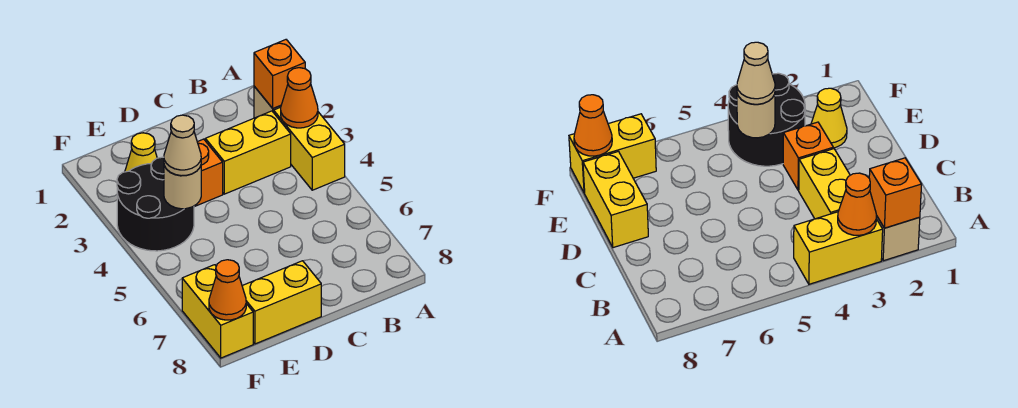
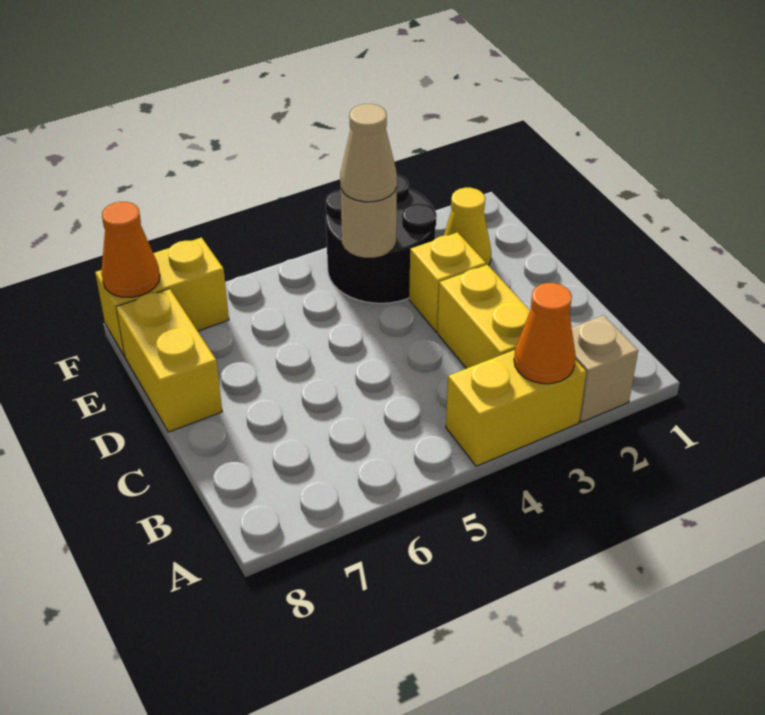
orange 1x1 brick [254,40,305,108] -> none
orange 1x1 brick [194,139,223,207] -> yellow 1x1 brick [409,232,486,332]

